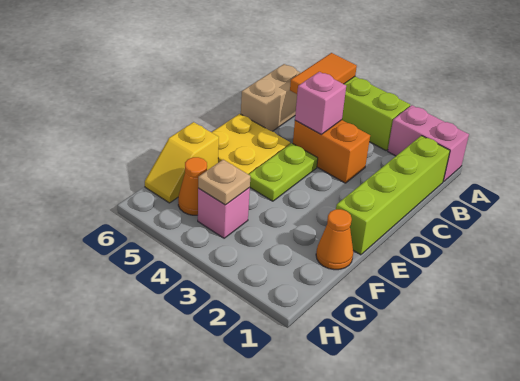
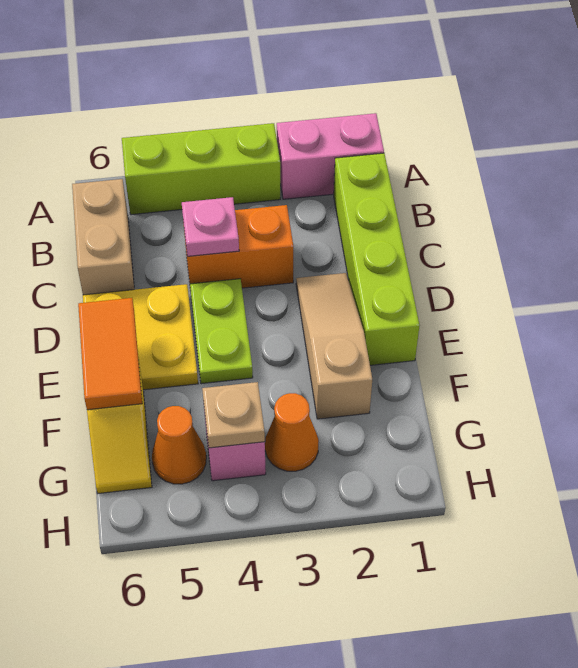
orange 1x2 tile [290,53,357,94] -> orange 1x2 tile moved to [78,298,142,410]
pink 1x1 brick [295,72,346,134] -> pink 1x1 plate [182,197,239,256]
none -> tan 1x3 slope [296,273,372,419]
orange 1x1 cone [316,209,353,270] -> orange 1x1 cone moved to [265,393,319,471]

